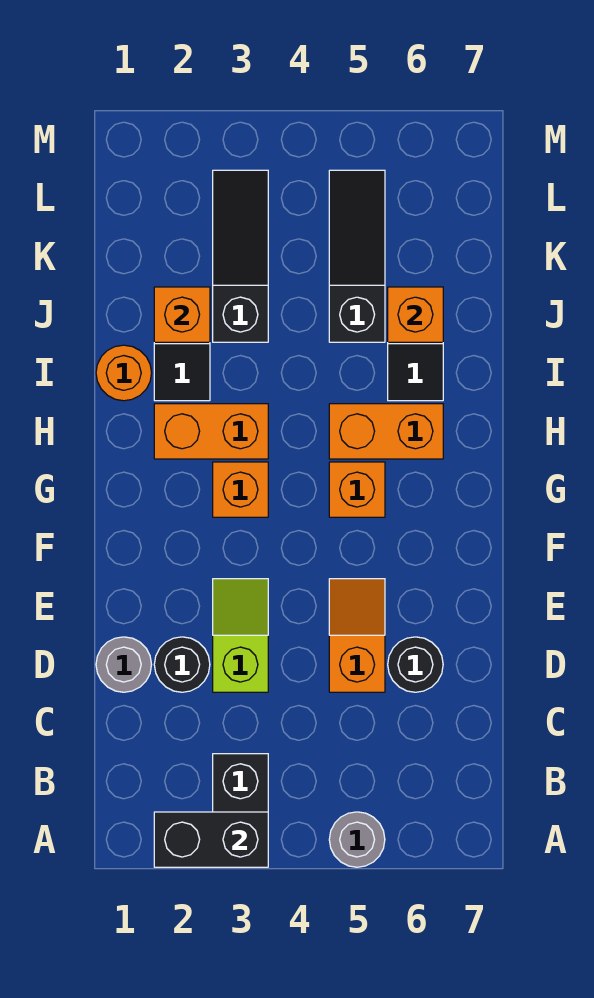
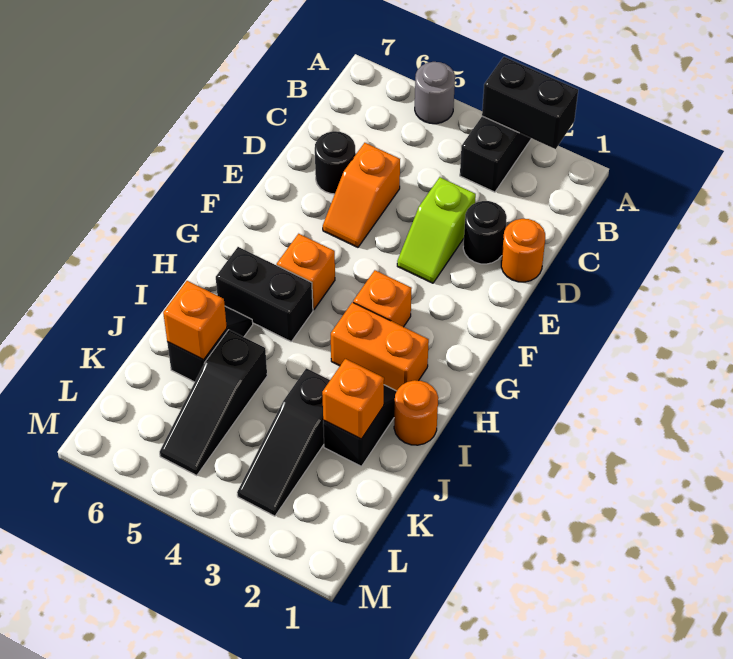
grey 1x1 round brick [96,637,152,692] -> orange 1x1 round brick [501,219,545,282]
orange 1x2 brick [329,404,443,459] -> black 1x2 brick [216,247,313,341]

